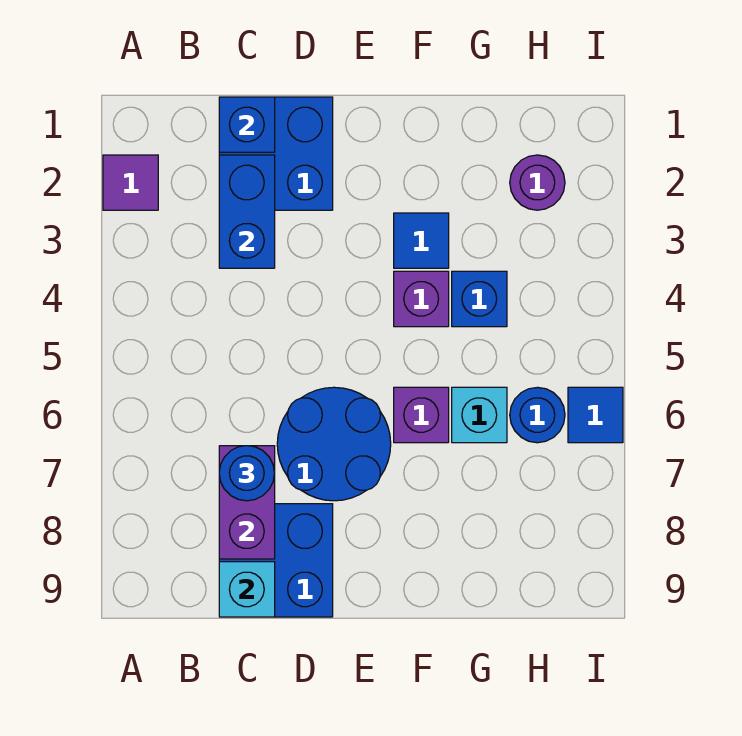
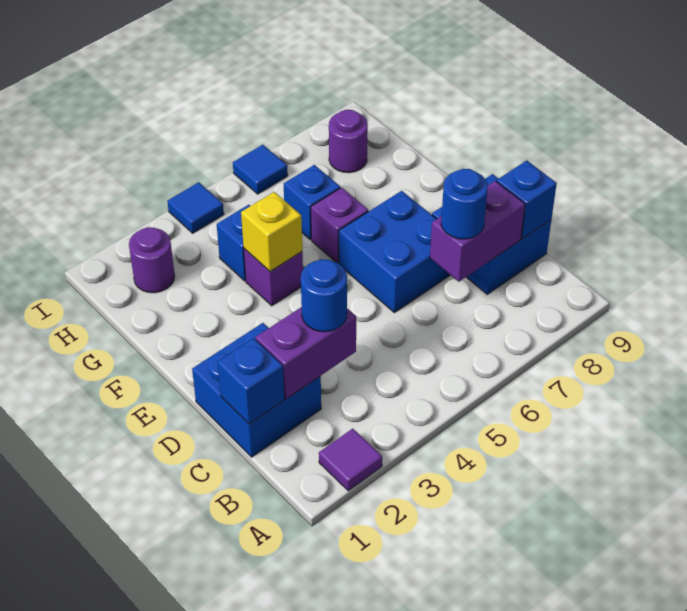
blue 1x2 brick [219,155,275,268] -> purple 1x2 brick [256,307,356,399]
cyan 1x1 brick [219,562,275,617] -> blue 1x1 brick [497,161,557,239]
blue 2x2 round brick [277,387,391,501] -> blue 2x2 brick [339,191,450,313]
blue 1x1 tile [394,213,449,268] -> blue 1x1 tile moved to [167,182,224,233]
none -> yellow 1x1 brick [241,192,302,271]
cyan 1x1 brick [452,387,507,443] -> blue 1x1 brick [284,165,340,240]
blue 1x1 round brick [510,387,565,443] -> blue 1x1 round brick moved to [301,259,347,332]
none -> purple 1x1 round brick [329,110,368,173]

